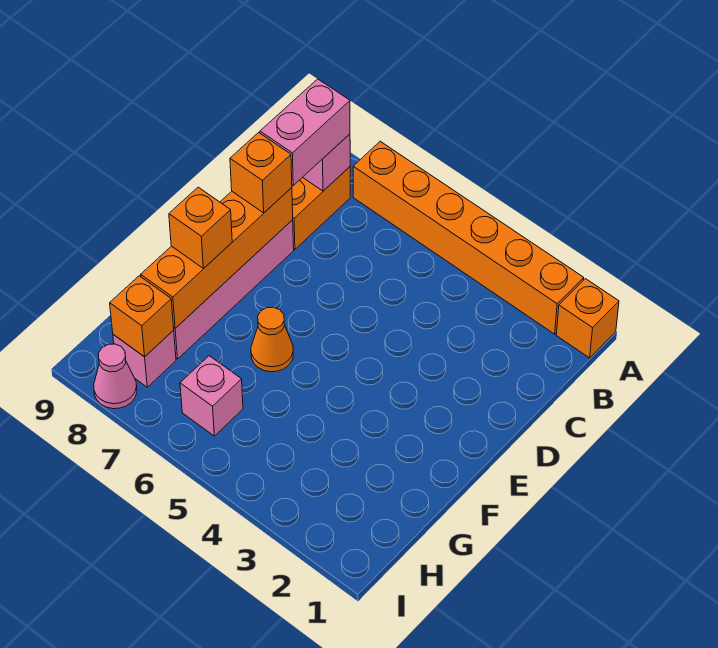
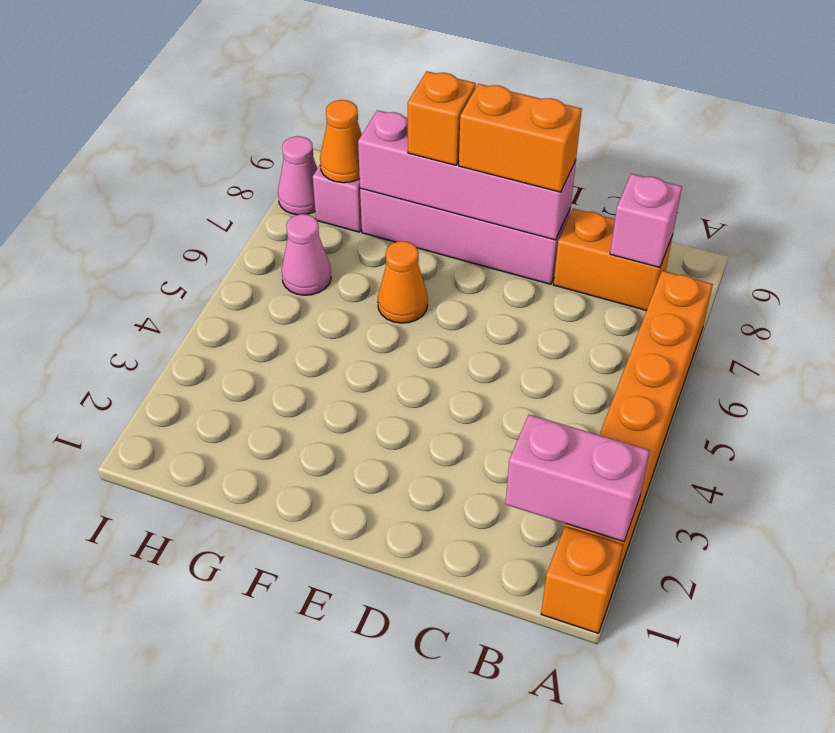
pink 1x2 brick [260,79,350,185] -> pink 1x2 brick moved to [506,415,650,542]
orange 1x4 brick [141,188,293,328] -> pink 1x4 brick [358,110,576,240]
orange 1x1 brick [230,133,292,213] -> orange 1x2 brick [459,84,582,192]
pink 1x1 brick [180,356,243,436] -> pink 1x1 cone [282,214,331,295]
orange 1x1 brick [110,276,174,357] -> orange 1x1 cone [320,100,362,183]

